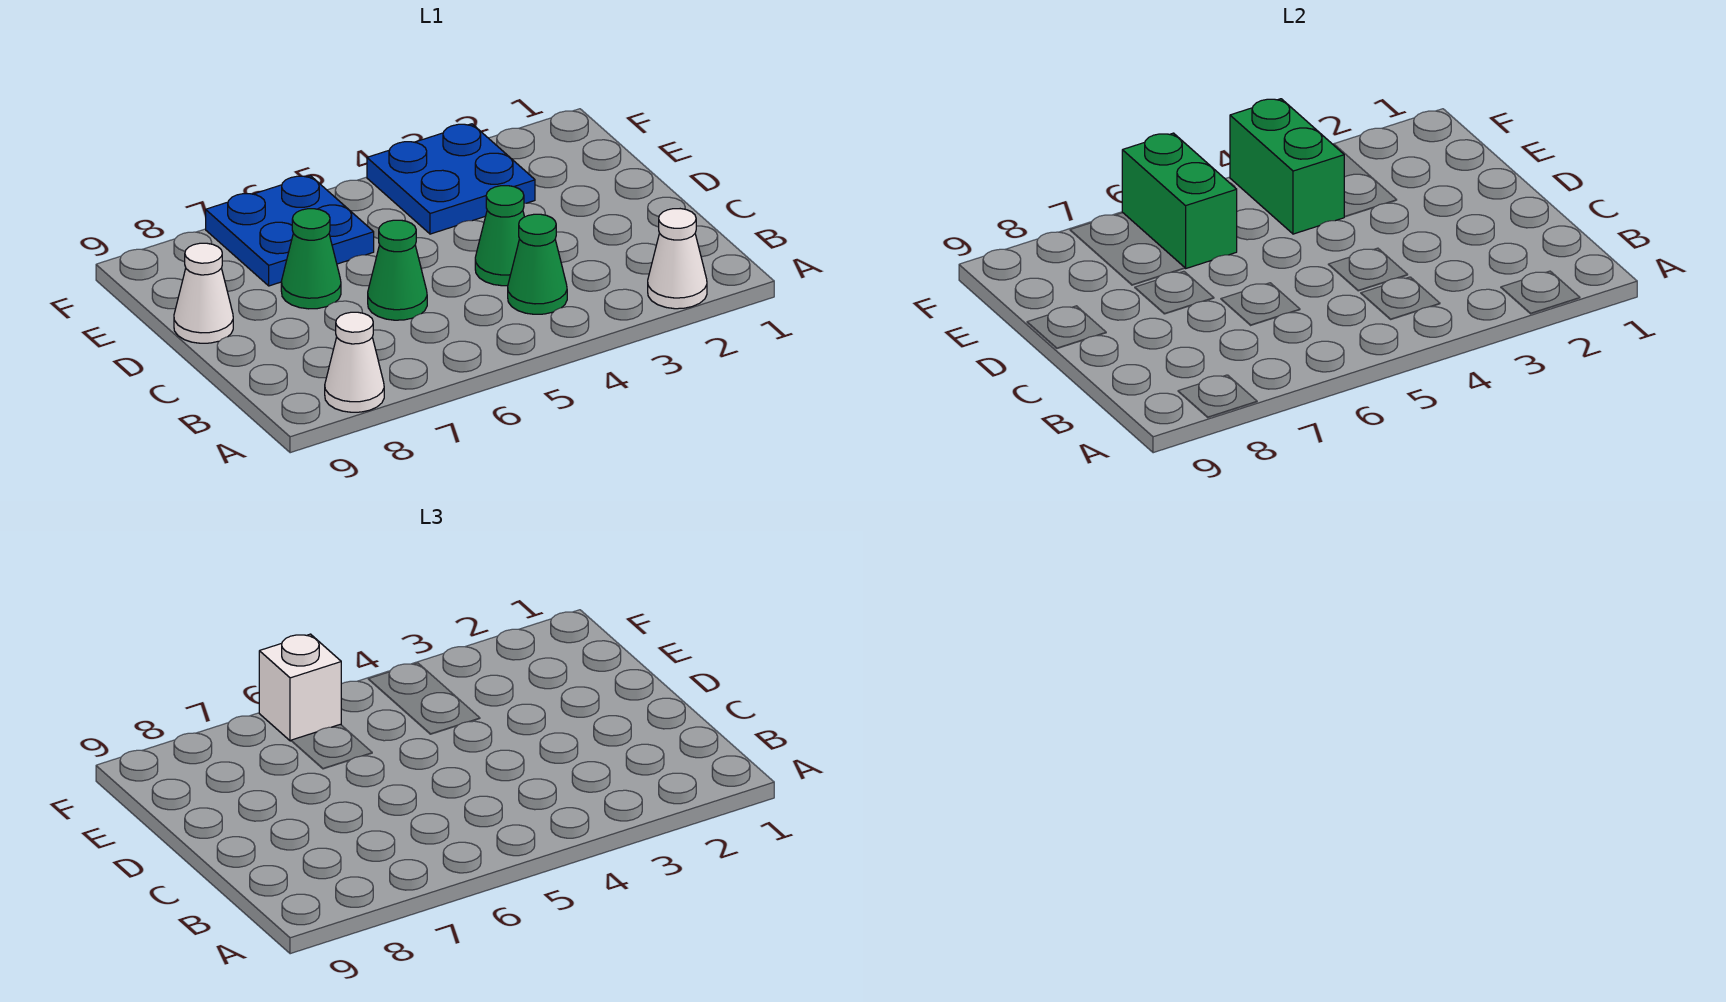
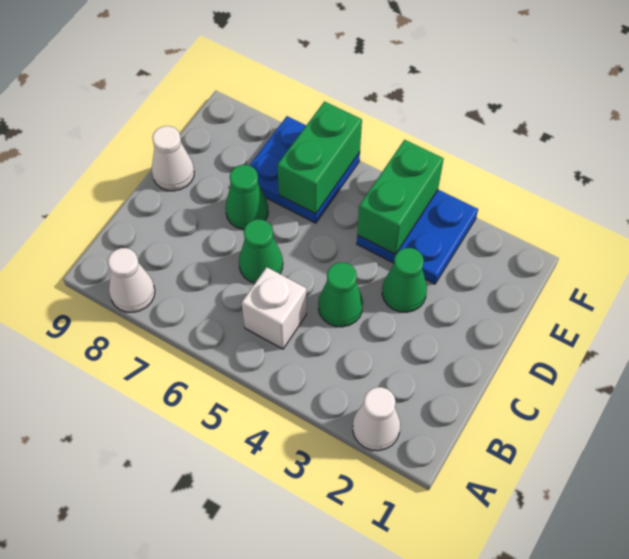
green 1x1 cone [508,214,567,314] -> green 1x1 cone moved to [382,248,427,312]
white 1x1 brick [259,634,341,741] -> white 1x1 brick moved to [242,267,307,349]

